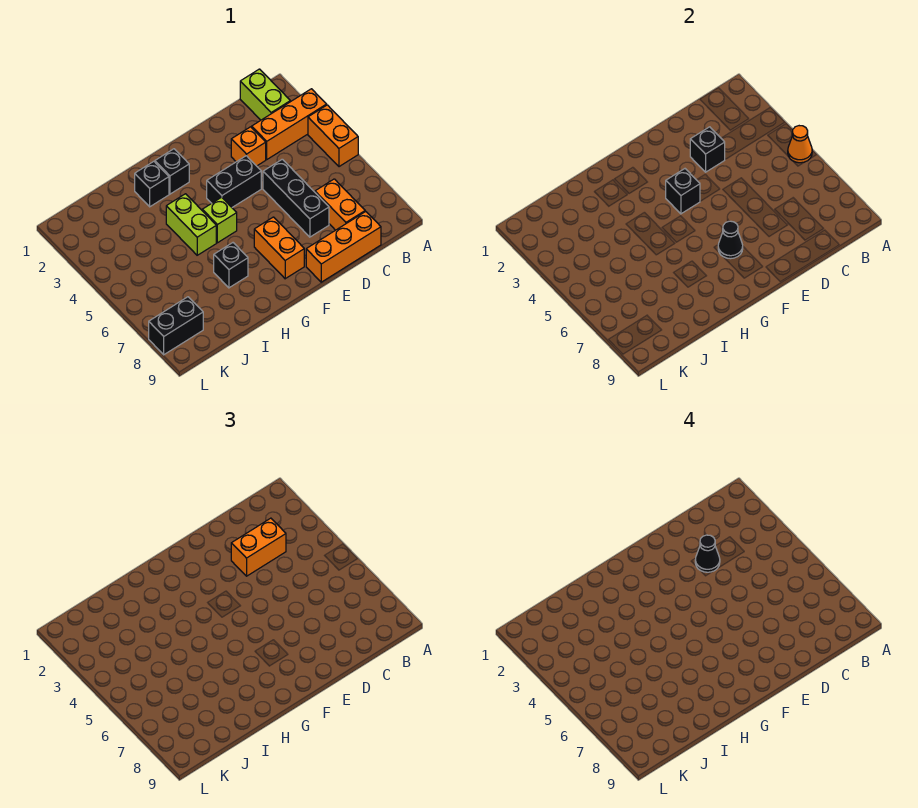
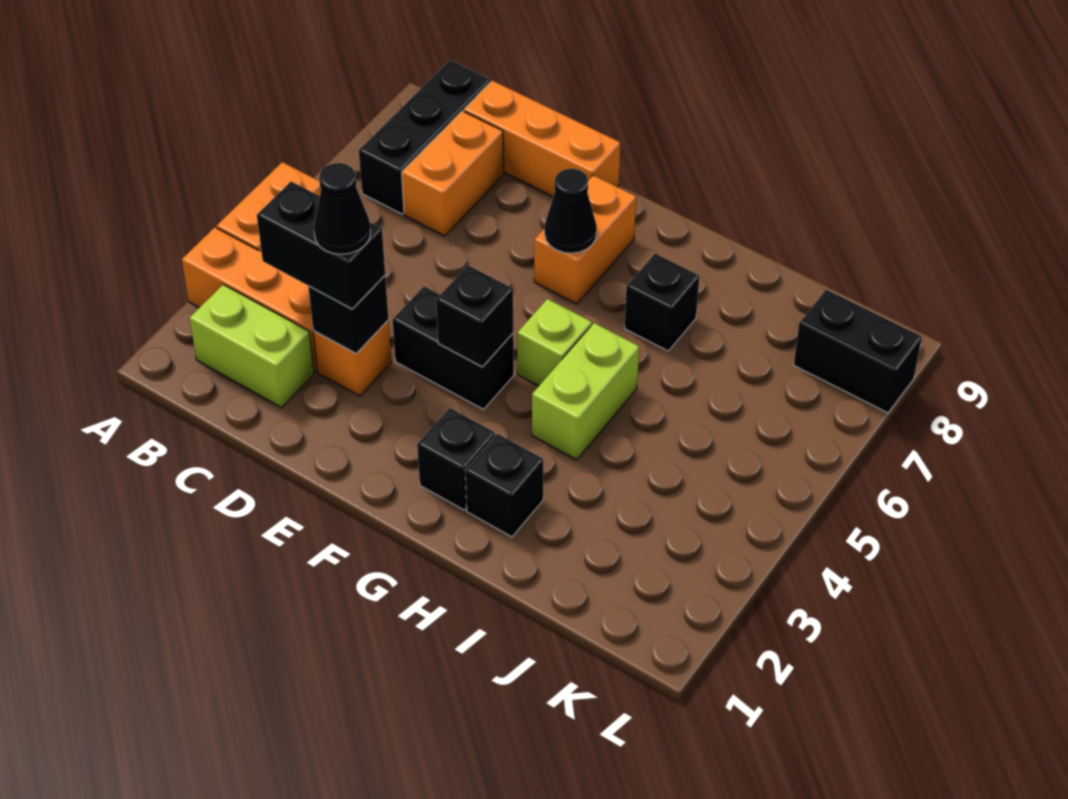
orange 1x1 cone [788,126,812,163] -> none
lime 1x2 brick [240,69,290,120] -> lime 1x2 brick turned to [190,285,314,408]
orange 1x2 brick [231,518,286,576] -> black 1x2 brick [257,182,385,309]
black 1x3 brick [263,159,329,237] -> black 1x3 brick moved to [359,60,490,214]

